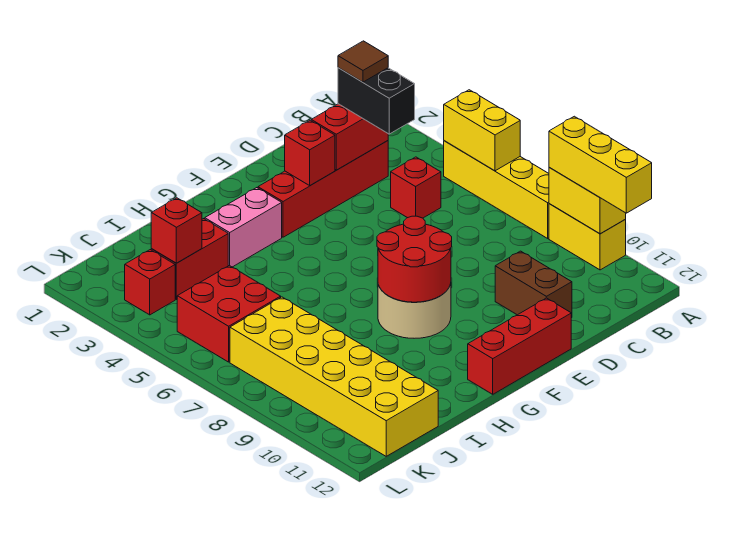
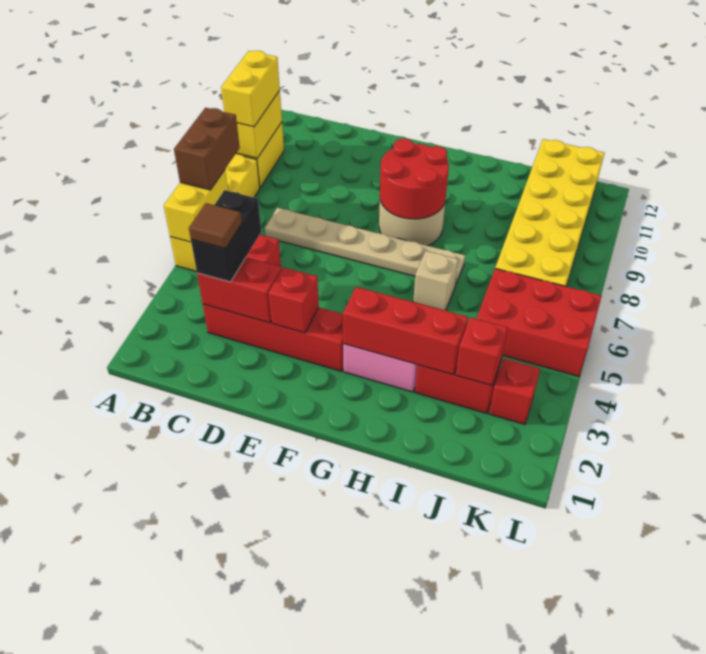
yellow 1x3 brick [549,116,652,213] -> yellow 1x2 brick [221,51,280,127]
none -> tan 1x6 plate [265,208,465,286]
brown 1x2 brick [495,251,572,318] -> brown 1x2 brick moved to [174,108,240,190]
red 1x3 brick [468,298,571,394] -> red 1x3 brick moved to [343,287,468,375]
none -> tan 1x1 brick [413,251,458,311]
red 2x2 brick [177,266,281,362] -> red 2x3 brick [476,269,602,376]

